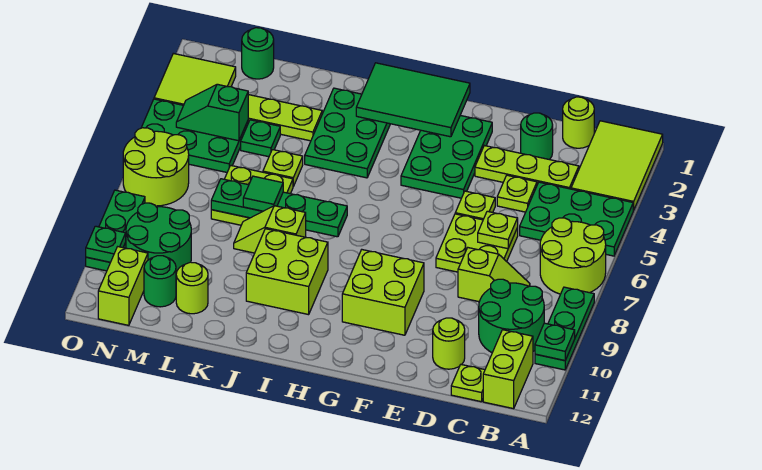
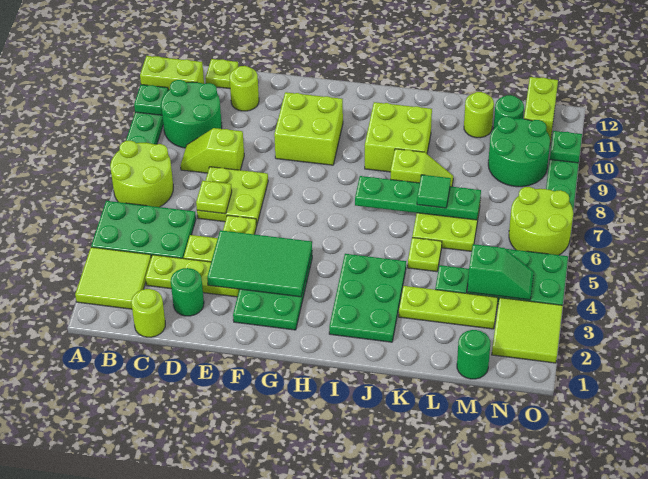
lime 2x3 tile [571,121,663,210] -> lime 2x2 tile [75,247,151,309]
lime 1x2 brick [483,330,533,409] -> lime 1x2 brick turned to [140,56,204,90]
green 2x3 tile [356,63,470,137] -> green 2x3 tile moved to [207,230,312,297]

